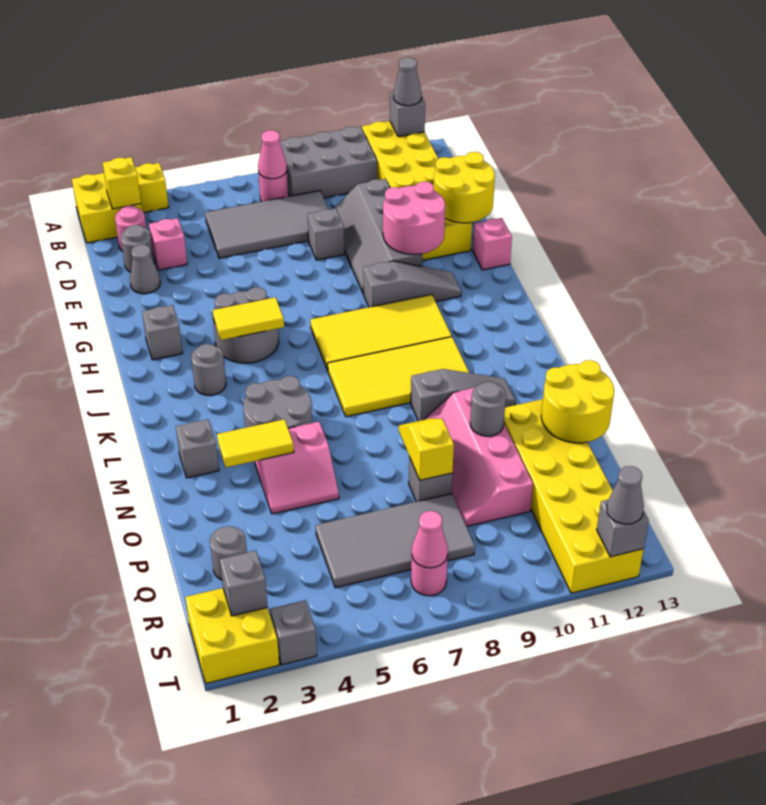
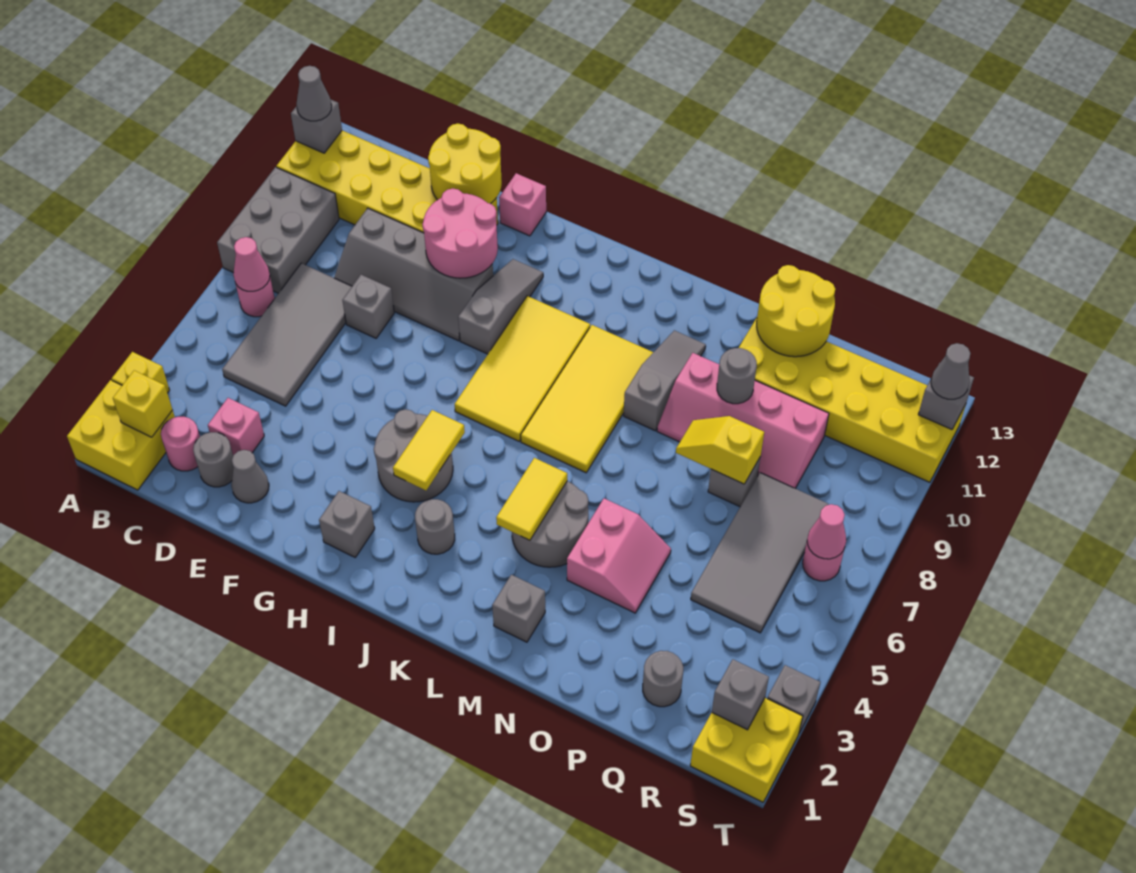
yellow 1x2 tile [217,419,294,467] -> yellow 1x2 tile moved to [496,458,567,540]

